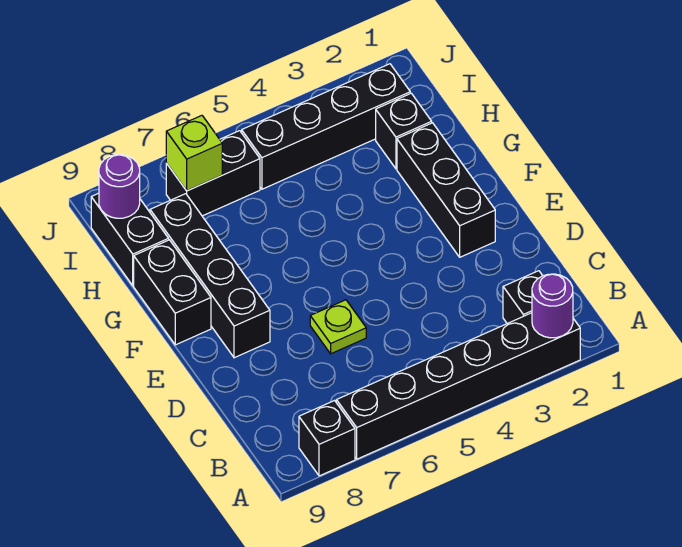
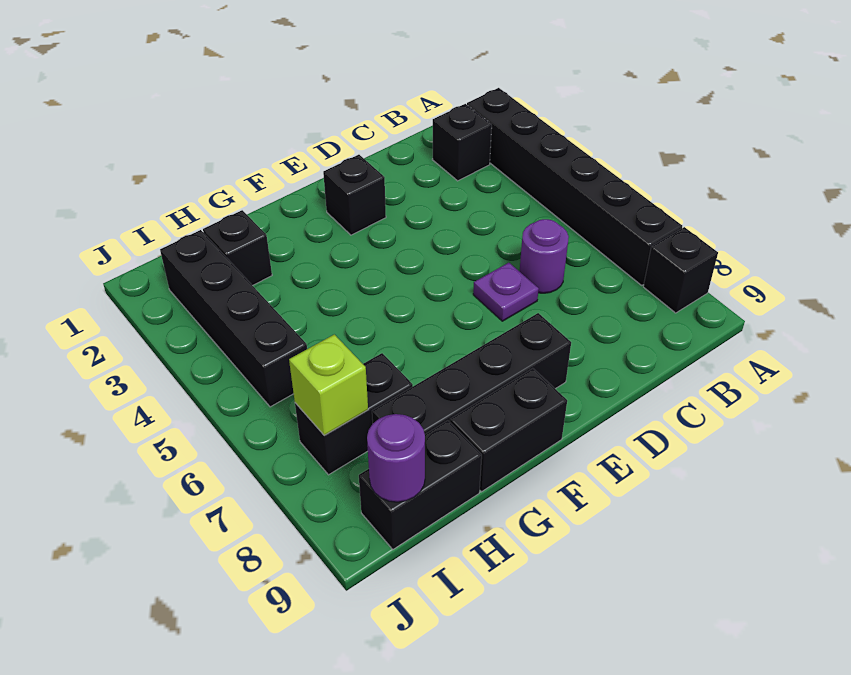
purple 1x1 round brick [532,274,573,338] -> purple 1x1 round brick moved to [519,219,569,293]
lime 1x1 plate [310,300,366,354] -> purple 1x1 plate [473,263,539,321]
black 1x3 brick [397,123,495,257] -> black 1x1 brick [323,155,386,235]
black 1x2 brick [166,131,260,216] -> black 1x2 brick turned to [295,353,413,475]

